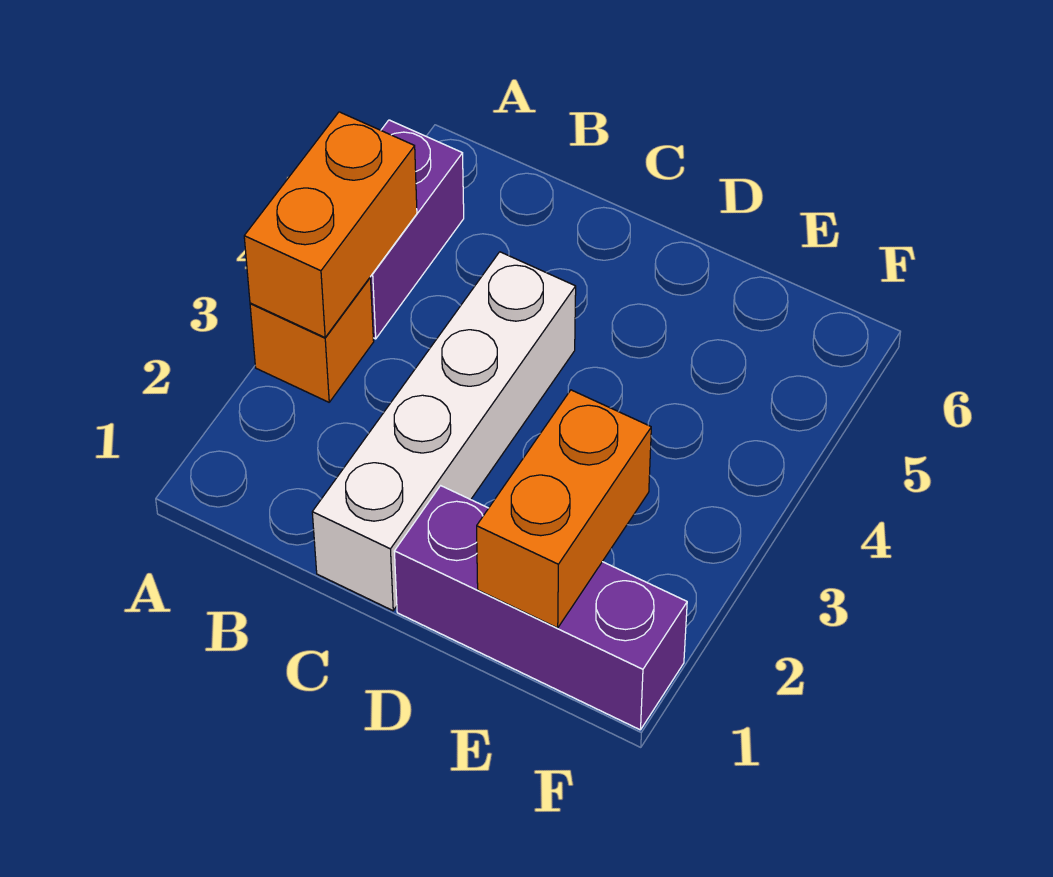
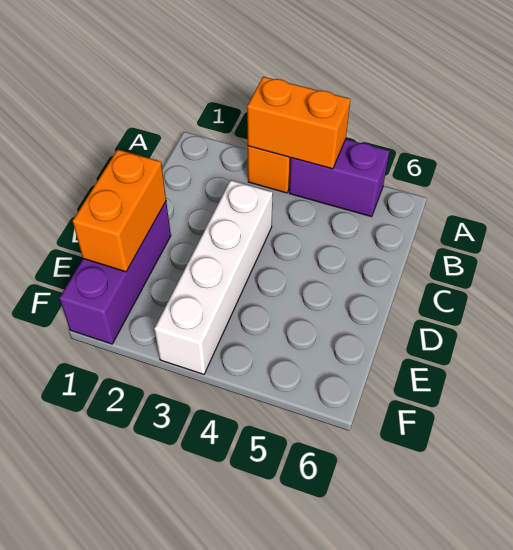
white 1x4 brick [312,252,576,611] -> white 1x4 brick turned to [154,180,273,374]
orange 1x2 brick [477,390,651,628] -> orange 1x2 brick turned to [73,150,166,272]

